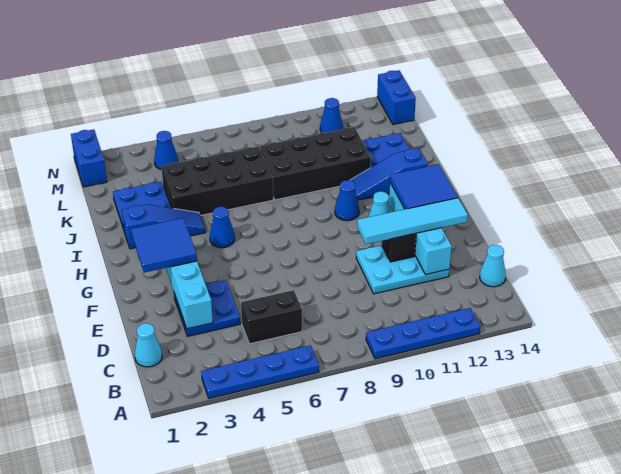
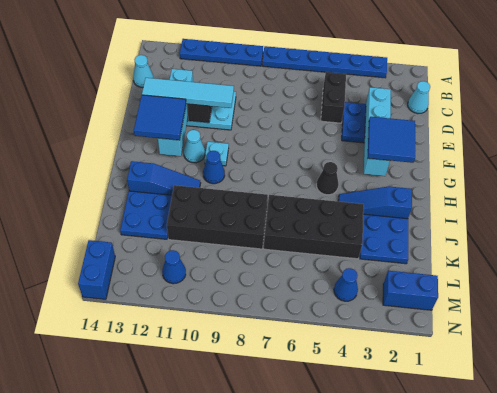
blue 1x4 plate [201,345,319,398] -> blue 1x6 plate [262,46,387,78]
black 1x2 brick [241,290,302,344] -> black 1x2 brick turned to [321,72,346,123]
none -> cyan 1x1 plate [205,142,229,166]
blue 1x1 cone [210,207,235,248] -> black 1x1 cone [316,162,339,195]
blue 1x2 brick [71,129,107,187] -> blue 1x2 brick turned to [383,271,438,310]

